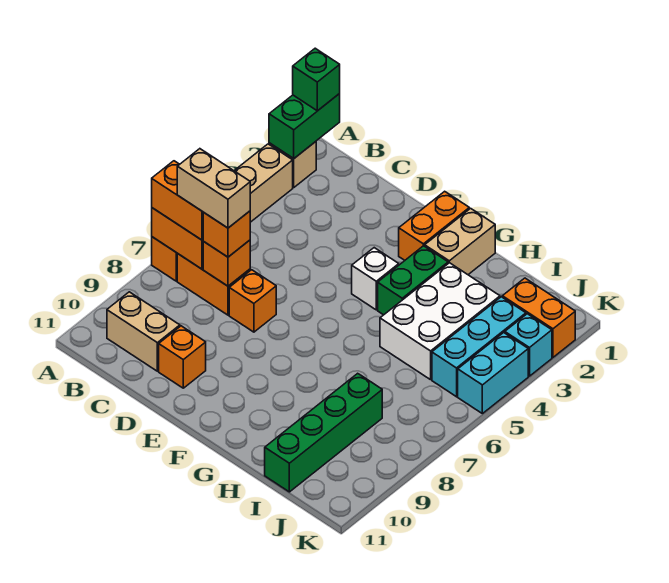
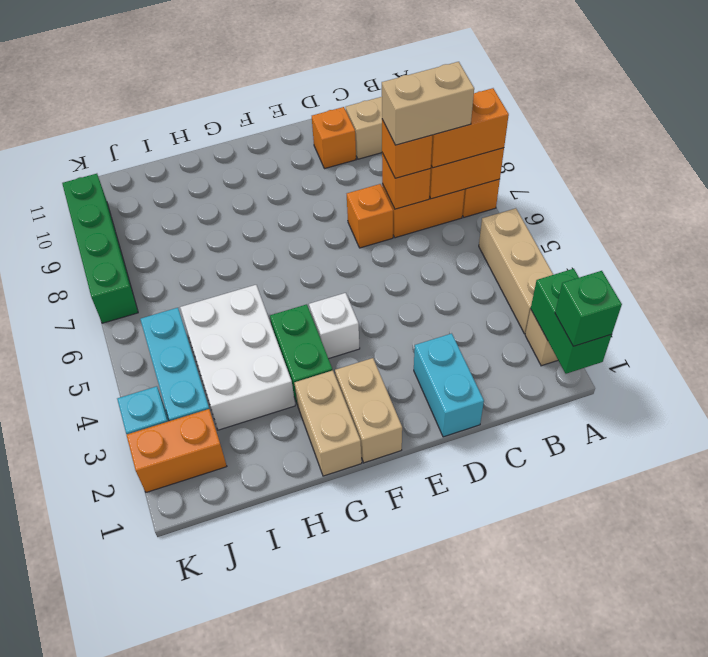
orange 1x2 brick [399,191,469,260] -> tan 1x2 brick [335,358,402,463]
green 1x4 brick [265,373,382,492] -> green 1x4 brick moved to [62,174,138,323]
cyan 1x2 brick [458,333,528,414] -> cyan 1x2 brick moved to [414,333,484,437]

